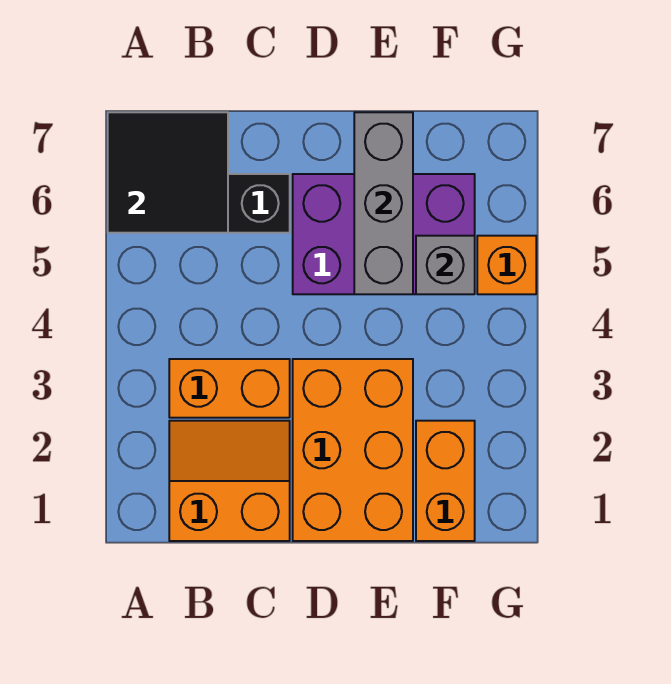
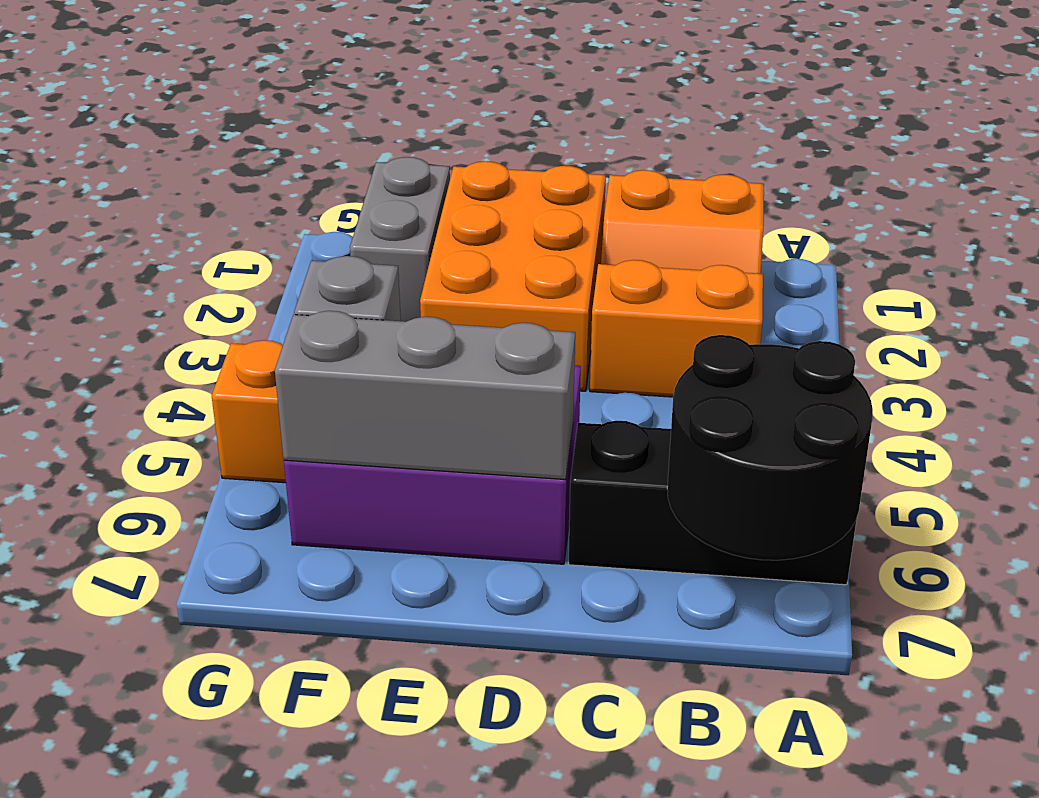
black 2x2 tile [108,112,228,233] -> black 2x2 round brick [667,335,873,560]
grey 1x3 brick [354,112,413,294] -> grey 1x3 brick turned to [275,311,575,480]
orange 1x2 brick [416,421,475,541] -> grey 1x2 brick [350,157,450,322]

